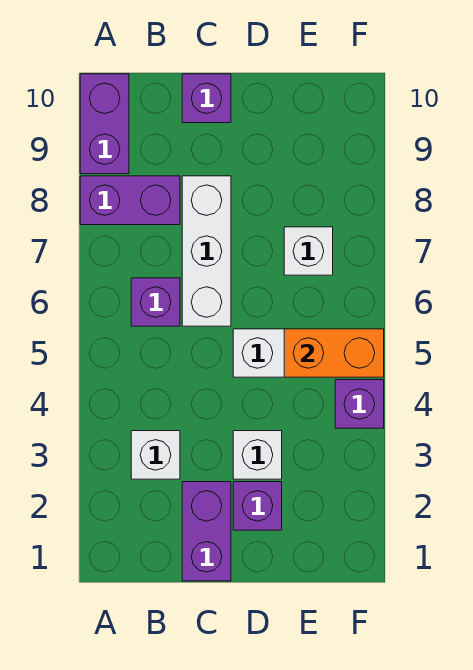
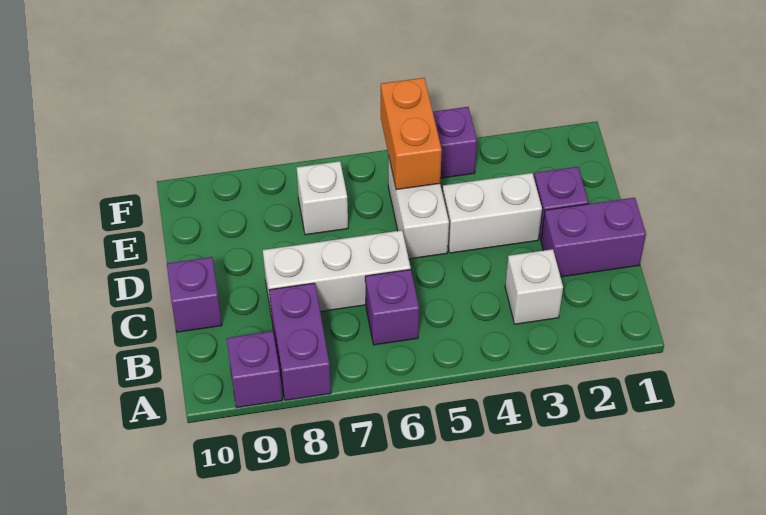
purple 1x2 brick [80,74,129,174] -> purple 1x1 brick [227,331,282,407]
white 1x1 brick [233,431,282,479] -> white 1x2 brick [442,173,542,253]

